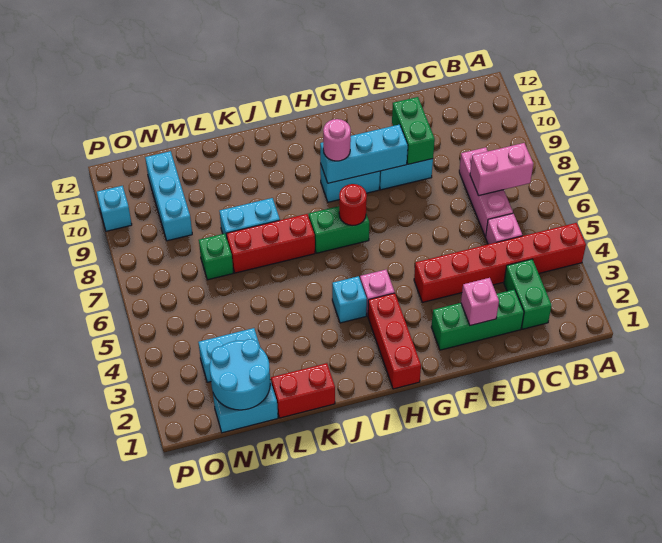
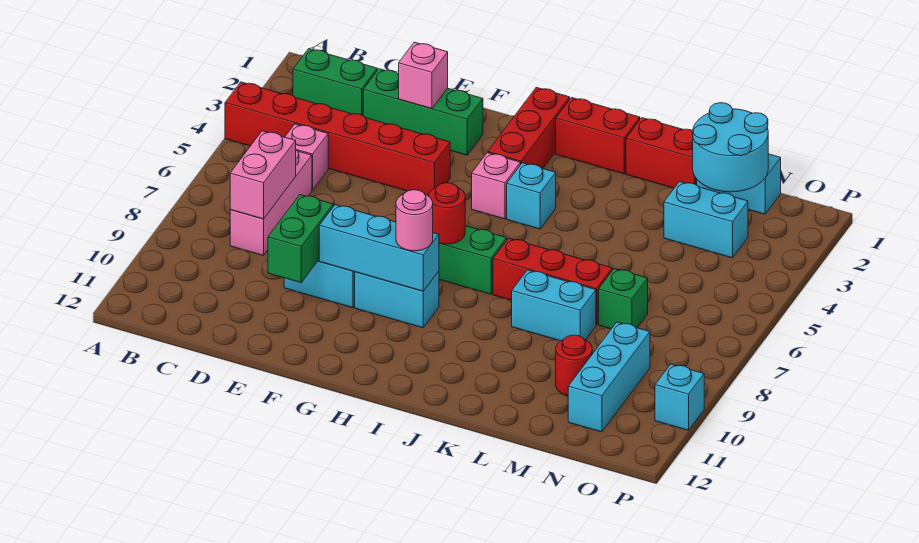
pink 1x2 brick [470,143,533,195] -> pink 1x2 brick turned to [230,131,296,219]
green 1x2 brick [504,259,552,329] -> green 1x2 brick turned to [293,49,377,116]
none -> red 1x2 brick [556,98,640,174]
none -> red 1x1 round brick [556,335,592,396]

